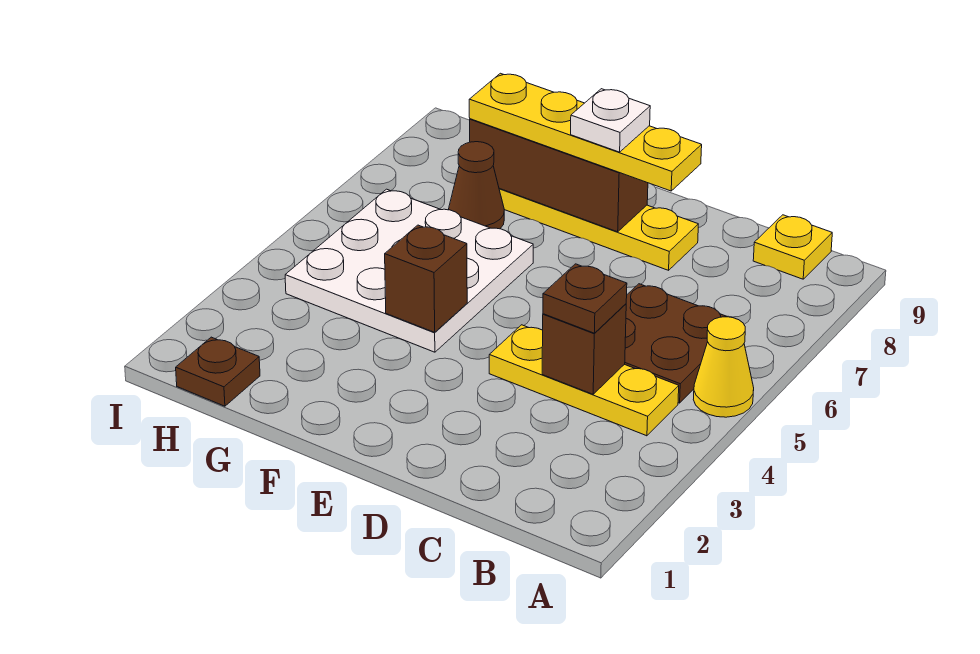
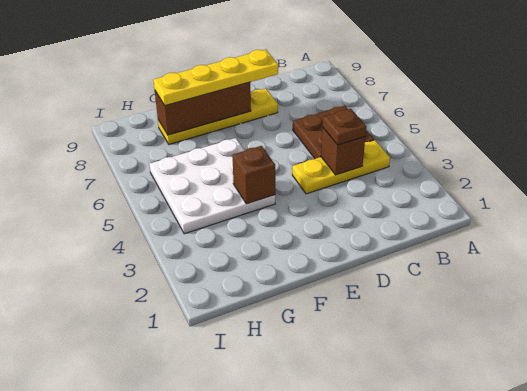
yellow 1x1 cone [693,317,754,417] -> none
yellow 1x1 plate [753,215,832,279] -> none
white 1x1 plate [571,89,650,152] -> none
brown 1x1 cone [449,142,504,229] -> none
brown 1x1 plate [176,337,260,406] -> none

